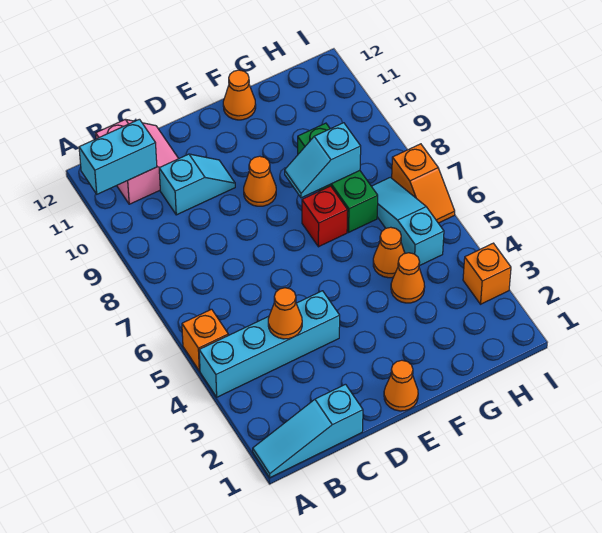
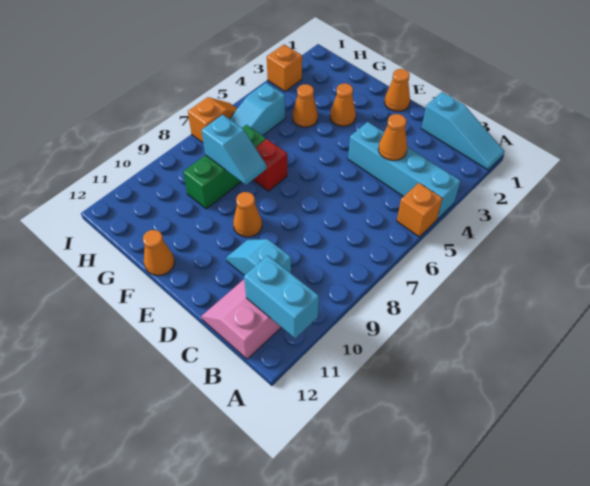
orange 1x1 cone [373,227,405,278] -> orange 1x1 cone moved to [330,83,356,126]

